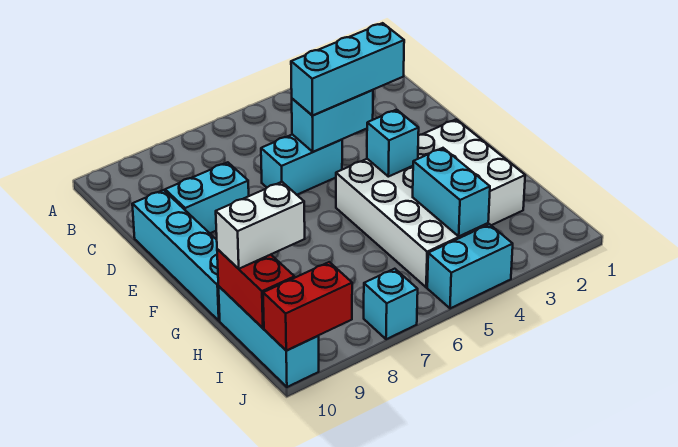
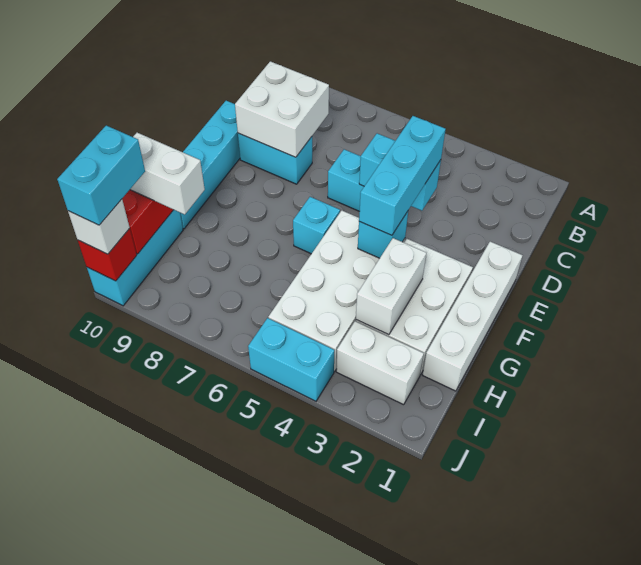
none -> white 2x2 brick [235,61,329,157]
cyan 1x3 brick [291,23,404,116] -> cyan 1x3 brick turned to [359,116,446,235]
none -> white 1x4 brick [423,242,523,391]
none -> white 1x2 brick [356,238,426,335]
cyan 1x2 brick [413,148,490,236] -> cyan 1x2 brick moved to [57,126,145,225]
none -> white 1x2 brick [336,321,424,405]
cyan 1x1 brick [364,269,418,339] -> cyan 1x1 brick moved to [293,197,340,254]
red 1x2 brick [263,262,352,350] -> red 1x1 brick [78,228,137,281]
none -> white 1x1 brick [68,199,130,254]

